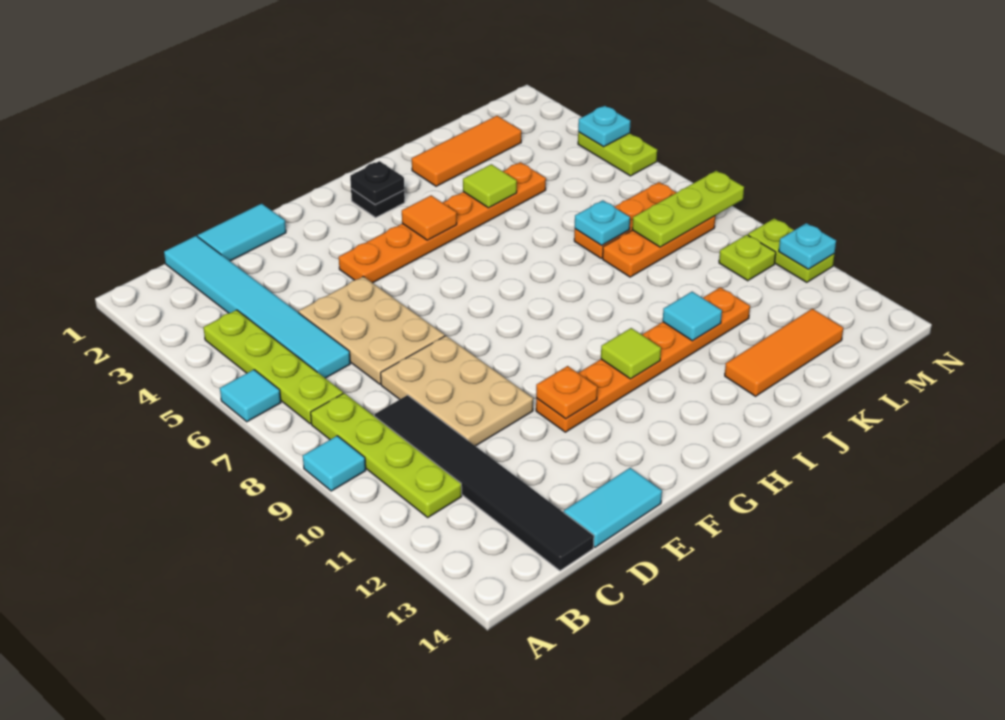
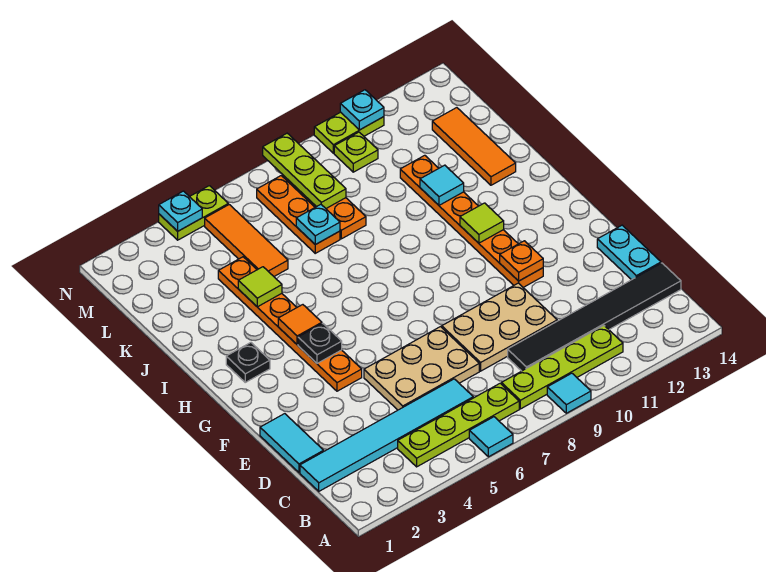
cyan 1x2 tile [564,468,662,547] -> cyan 1x2 plate [597,225,661,280]
black 1x1 plate [350,161,404,204] -> black 1x1 plate moved to [298,323,342,363]
orange 1x3 tile [412,116,521,186] -> orange 1x3 tile moved to [205,205,288,276]

